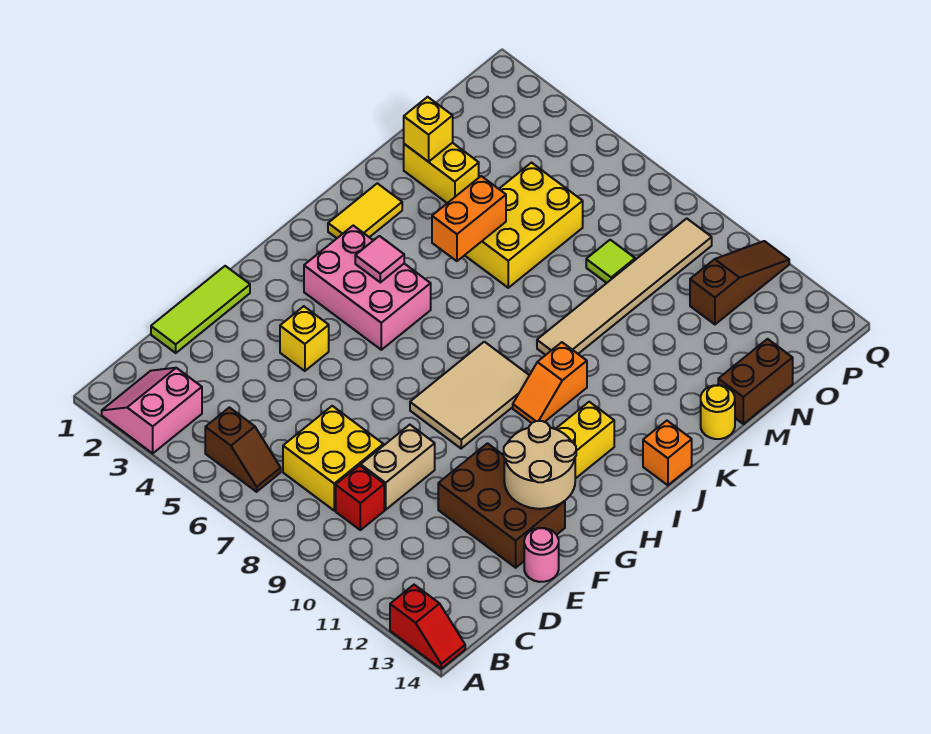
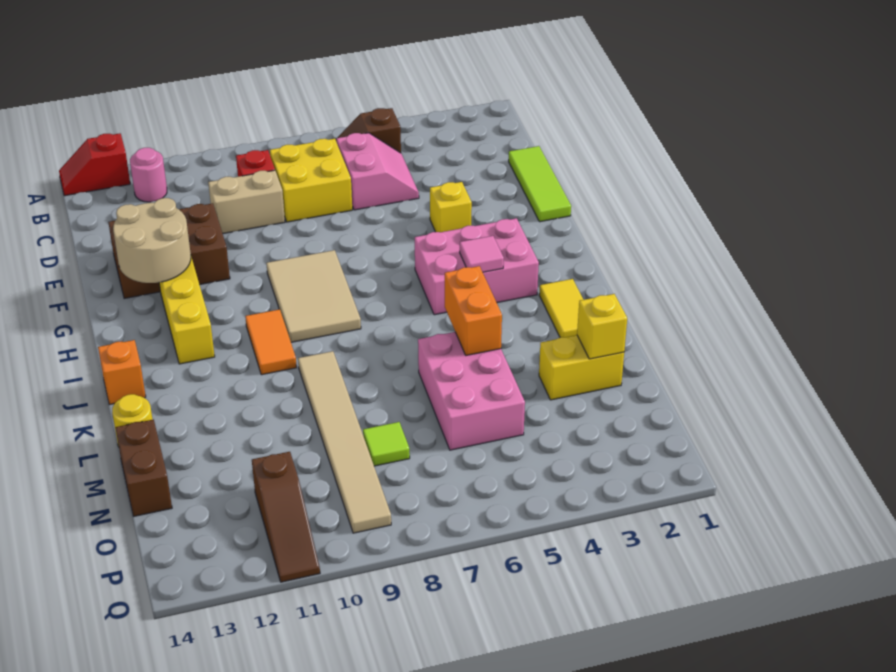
pink 2x2 slope [102,368,202,453] -> pink 2x2 slope moved to [337,133,419,210]
tan 1x2 brick [361,425,435,510] -> tan 1x2 brick turned to [208,170,285,234]
pink 1x1 round brick [524,528,559,582] -> pink 1x1 round brick moved to [130,148,167,202]
orange 1x2 slope [513,342,587,423] -> orange 1x2 tile [245,309,297,375]
yellow 2x3 brick [465,163,583,288] -> pink 2x3 brick [418,332,525,450]

